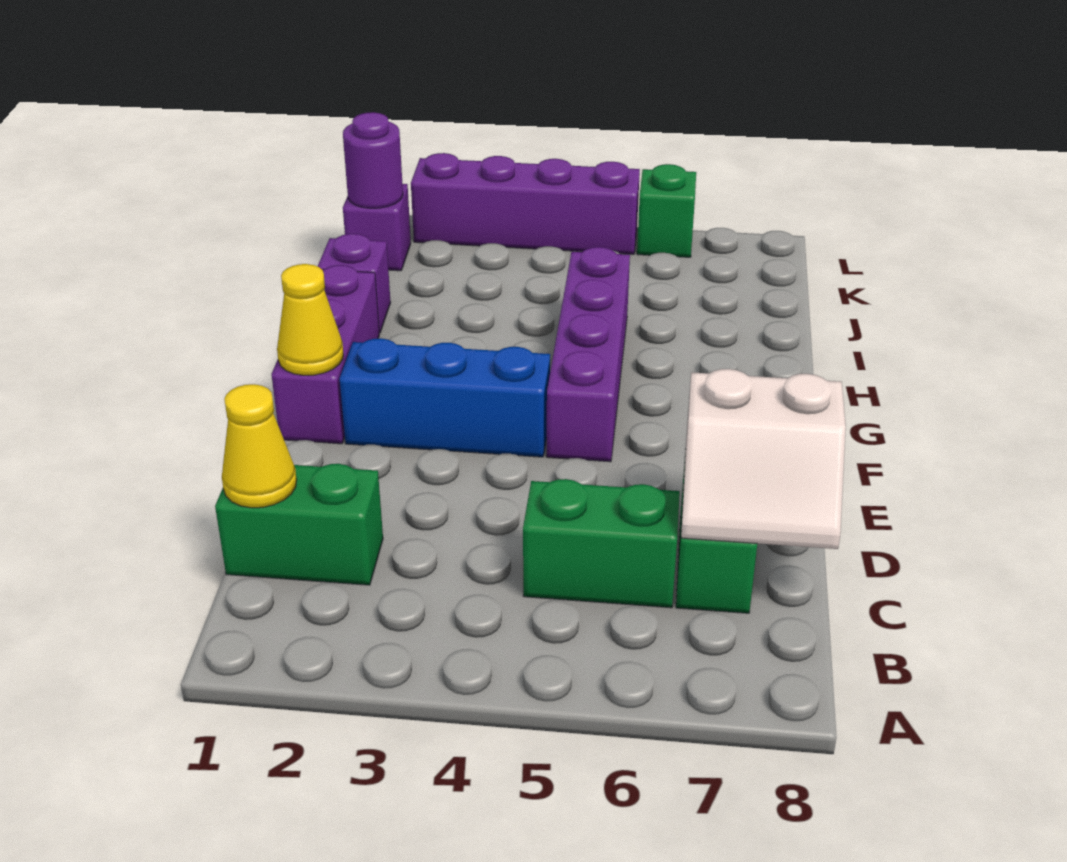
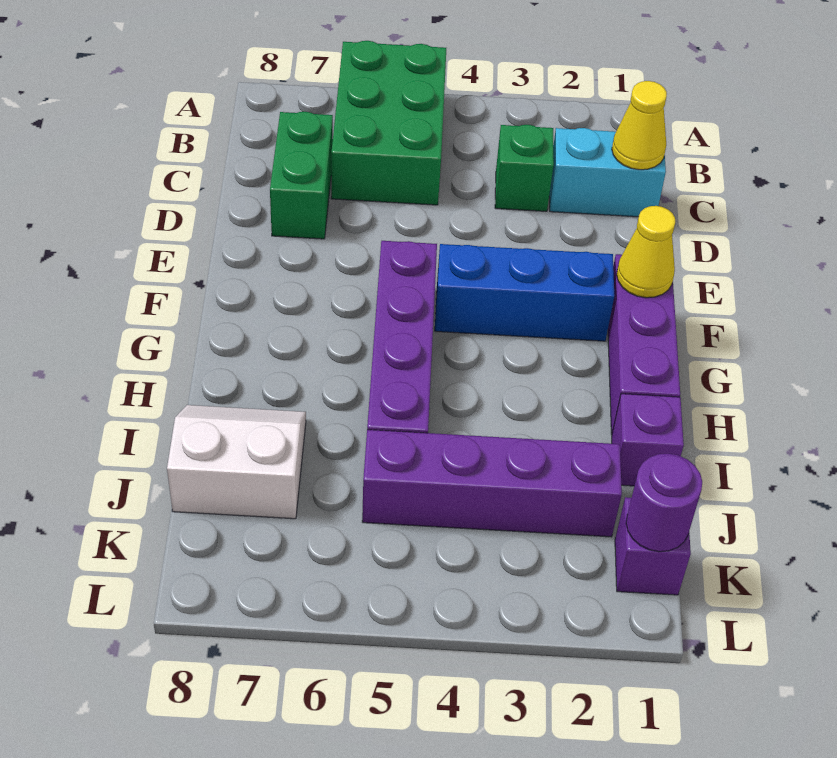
green 1x2 brick [215,464,383,585] -> cyan 1x2 brick [549,128,666,217]
green 1x2 brick [523,479,680,608] -> green 2x3 brick [331,41,446,205]
white 2x2 slope [681,369,846,549] -> white 2x2 slope moved to [167,405,306,519]
purple 1x4 brick [411,153,640,254] -> purple 1x4 brick moved to [362,430,622,537]
green 1x1 brick [637,164,696,257] -> green 1x1 brick moved to [495,125,554,211]

